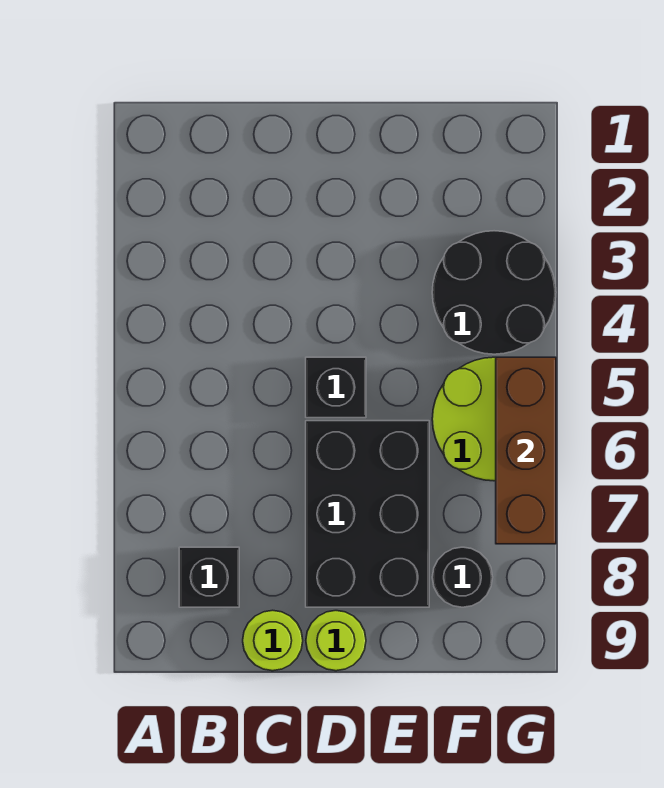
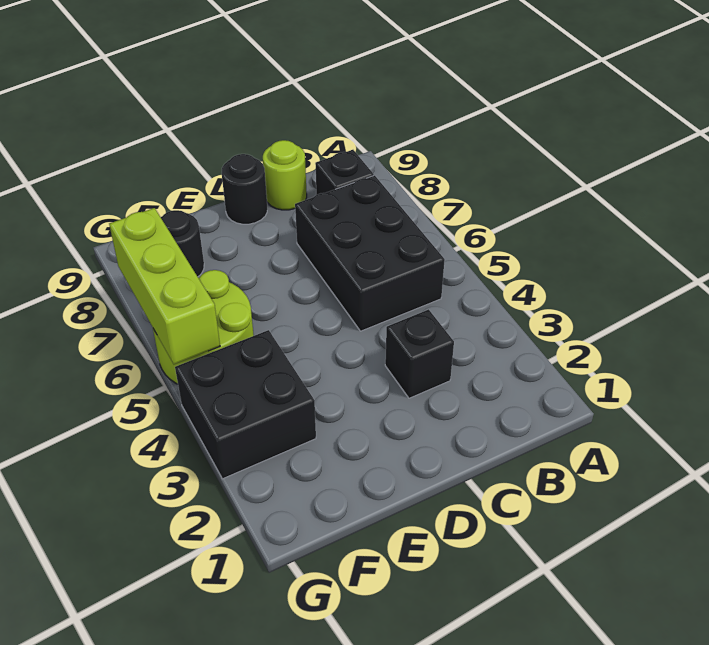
black 1x1 brick [306,357,366,418] -> black 1x1 brick moved to [385,309,454,398]
black 2x3 brick [306,421,429,607] -> black 2x3 brick moved to [295,175,445,331]
lime 1x1 round brick [306,611,366,671] -> black 1x1 round brick [222,154,267,224]
black 2x2 round brick [432,231,556,354] -> black 2x2 brick [175,330,316,479]
brown 1x3 brick [496,357,556,544] -> lime 1x3 brick [109,208,220,364]

